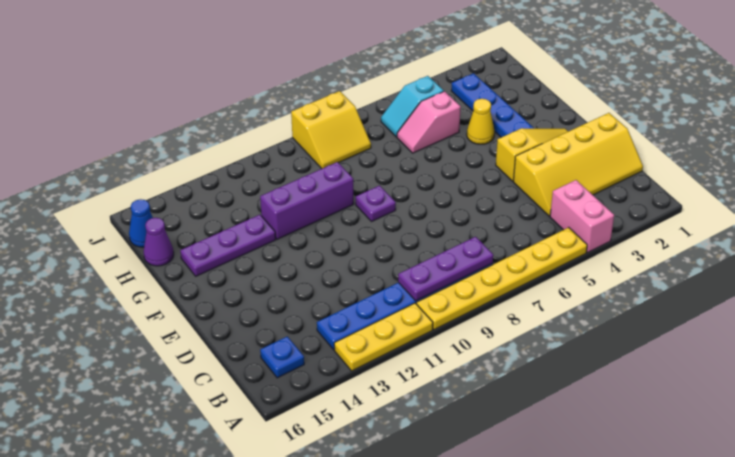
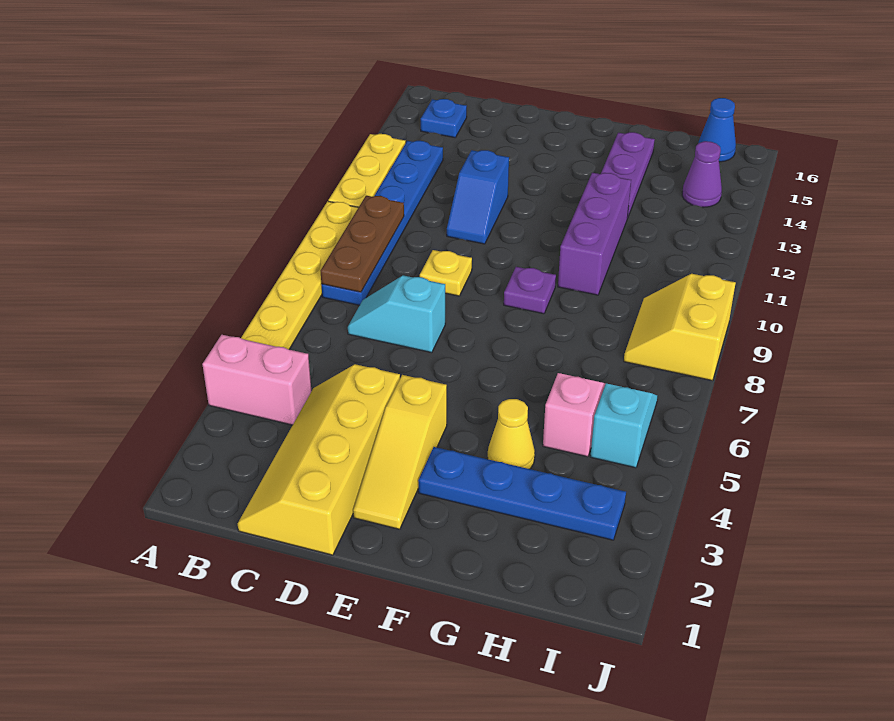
purple 1x3 plate [398,237,493,301] -> brown 1x3 plate [321,196,404,292]
none -> cyan 1x2 slope [348,275,445,352]
none -> yellow 1x1 plate [420,250,472,296]
none -> blue 1x2 slope [447,150,509,244]
purple 1x1 cone [144,218,174,266] -> purple 1x1 cone moved to [682,141,722,207]

